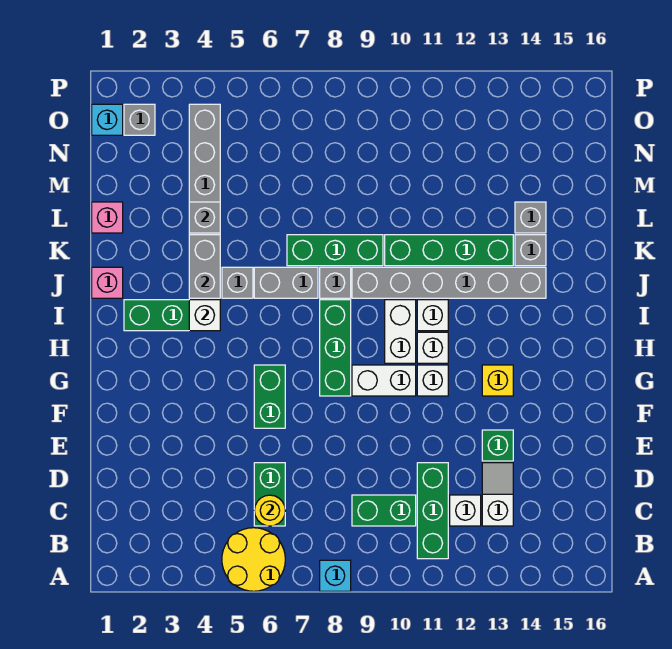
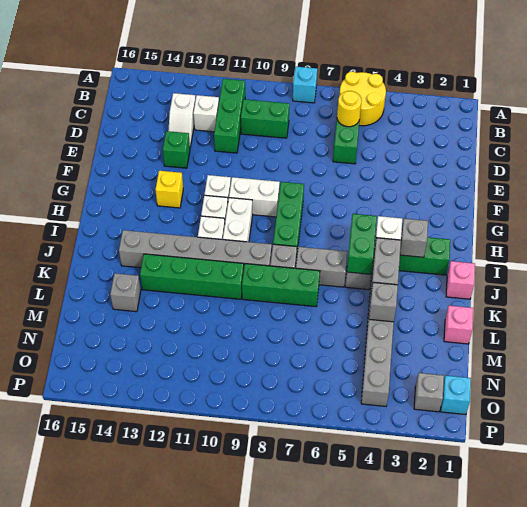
green 1x2 brick [254,365,285,428] -> green 1x2 brick moved to [347,214,377,274]
grey 1x1 brick [515,235,546,266] -> grey 1x1 brick moved to [400,219,428,257]

